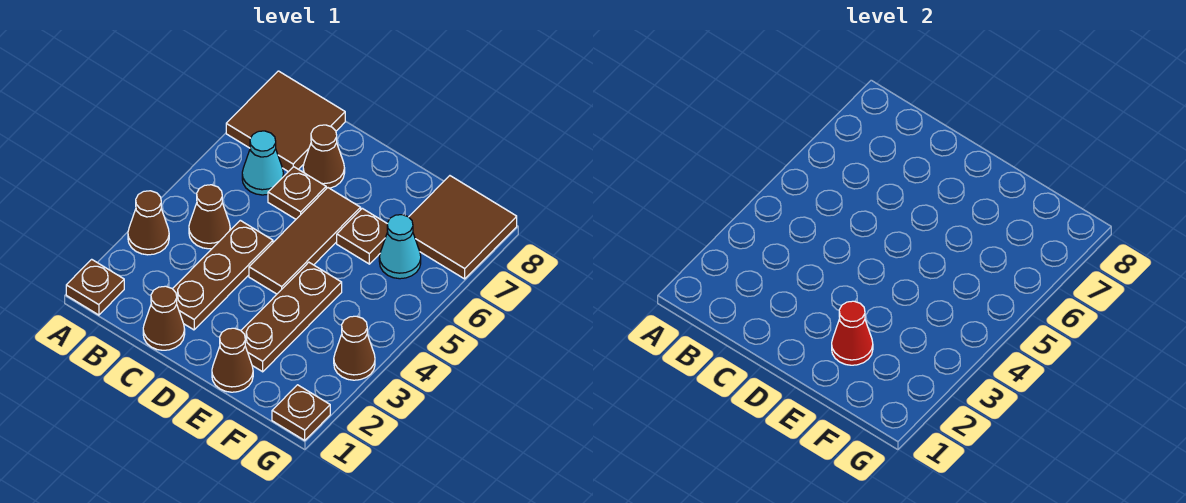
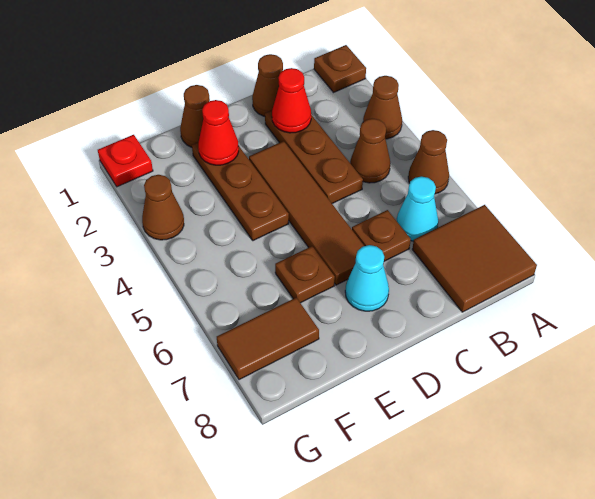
none -> red 1x1 cone [272,68,311,133]
brown 1x1 cone [303,125,345,189] -> brown 1x1 cone moved to [408,130,449,194]
brown 1x3 tile [249,188,361,294] -> brown 1x4 tile [249,141,364,285]
cyan 1x1 cone [379,215,421,279] -> cyan 1x1 cone moved to [345,245,389,311]
brown 2x2 tile [409,176,517,279] -> brown 1x2 tile [217,298,319,380]
brown 1x1 plate [272,385,330,440] -> red 1x1 plate [98,135,153,187]

